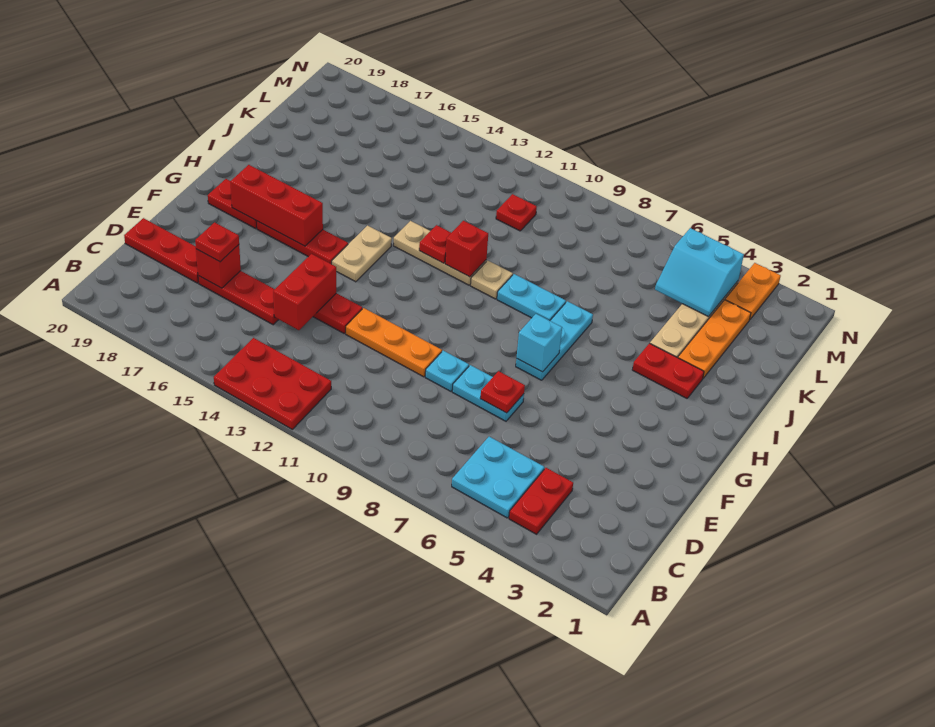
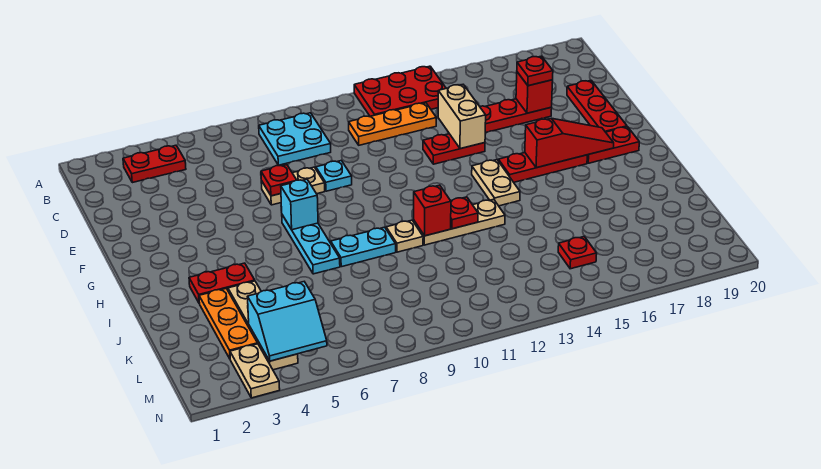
red 1x2 plate [509,468,573,534] -> red 1x2 plate turned to [123,145,186,183]
cyan 2x2 plate [452,437,544,518] -> cyan 2x2 plate moved to [259,113,331,165]
red 1x2 brick [273,254,336,330] -> tan 1x2 brick [438,85,486,149]
red 1x3 plate [124,218,198,283] -> red 1x3 plate turned to [567,80,627,132]
cyan 1x2 plate [452,365,524,421] -> tan 1x2 plate [261,167,325,205]
orange 1x3 plate [346,308,442,377] -> orange 1x3 plate moved to [349,103,436,145]
red 1x3 brick [230,165,323,246] -> red 1x3 slope [525,118,614,168]
cyan 2x2 slope [655,228,744,317] -> cyan 2x2 slope turned to [248,282,327,361]
red 1x1 plate [496,194,537,231] -> red 1x1 plate moved to [558,237,597,269]
orange 1x2 plate [725,263,781,320] -> tan 1x2 plate [230,344,280,398]

